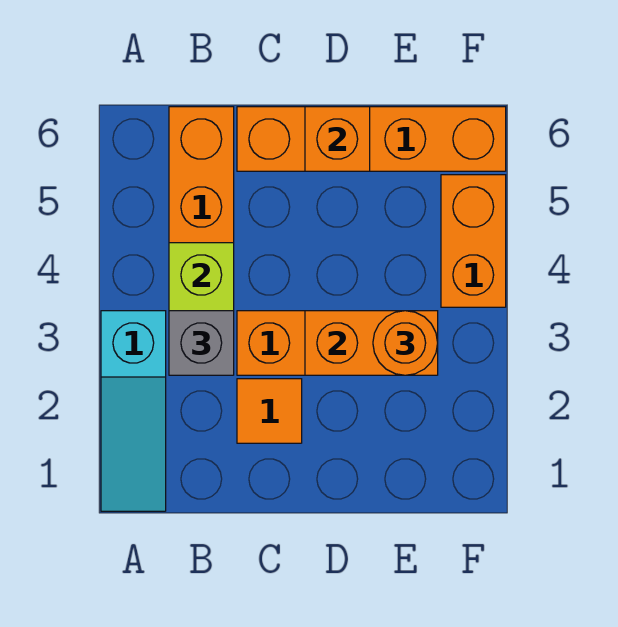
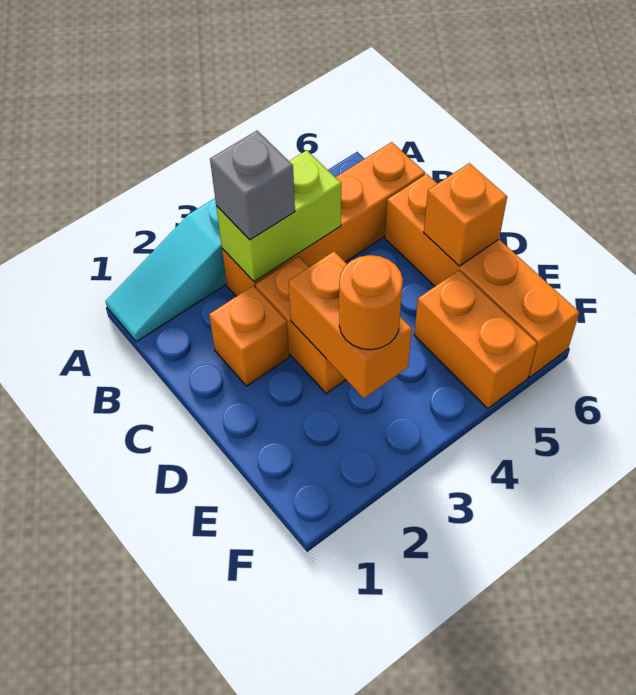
orange 1x1 tile [237,379,302,443] -> orange 1x1 brick [209,286,289,386]
orange 1x2 brick [441,175,506,307] -> orange 1x2 brick turned to [414,270,537,409]

